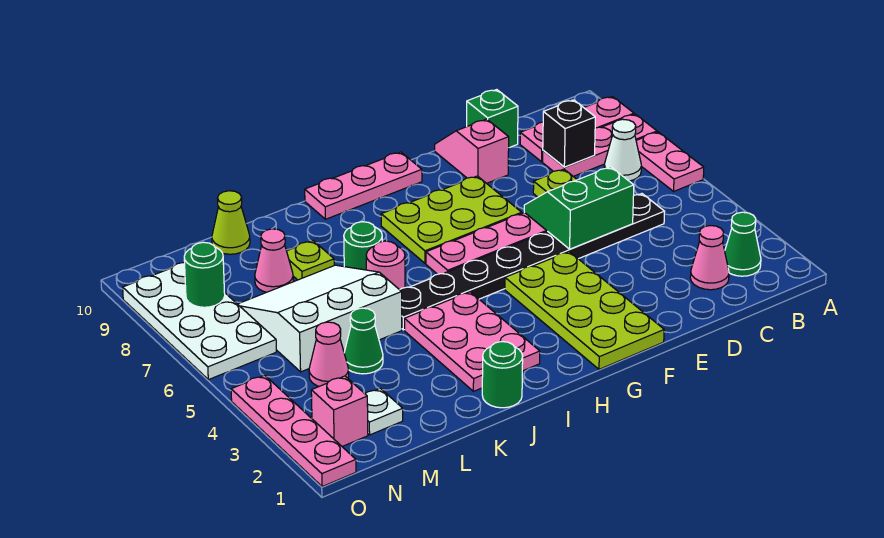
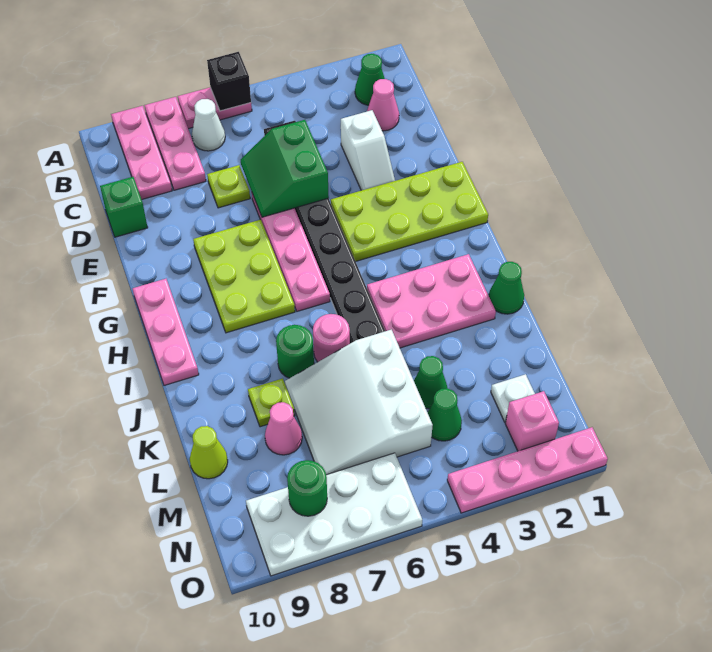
black 1x1 brick [543,100,595,167] -> black 1x1 brick moved to [207,52,251,111]
none -> white 1x2 slope [341,110,395,191]
pink 1x2 slope [435,119,509,183] -> none
green 1x1 round brick [482,342,523,408] -> green 1x1 cone [489,262,524,314]
pink 1x1 cone [309,322,349,386] -> green 1x1 cone [428,388,462,441]

